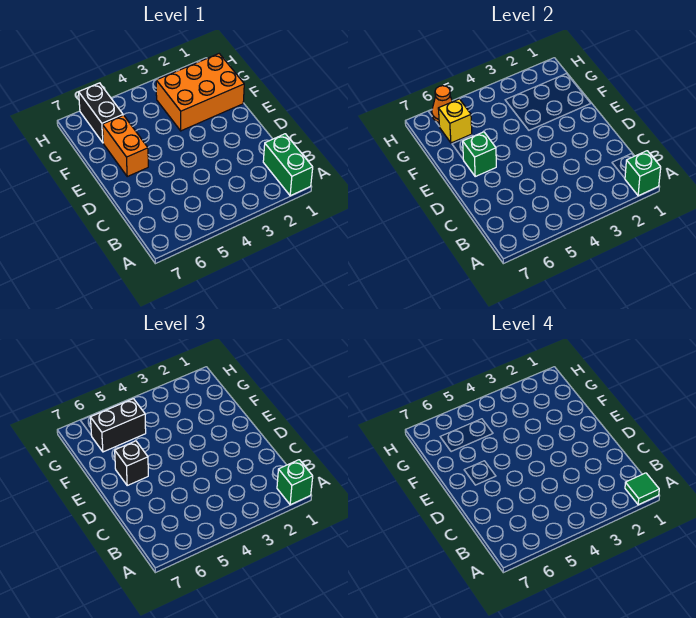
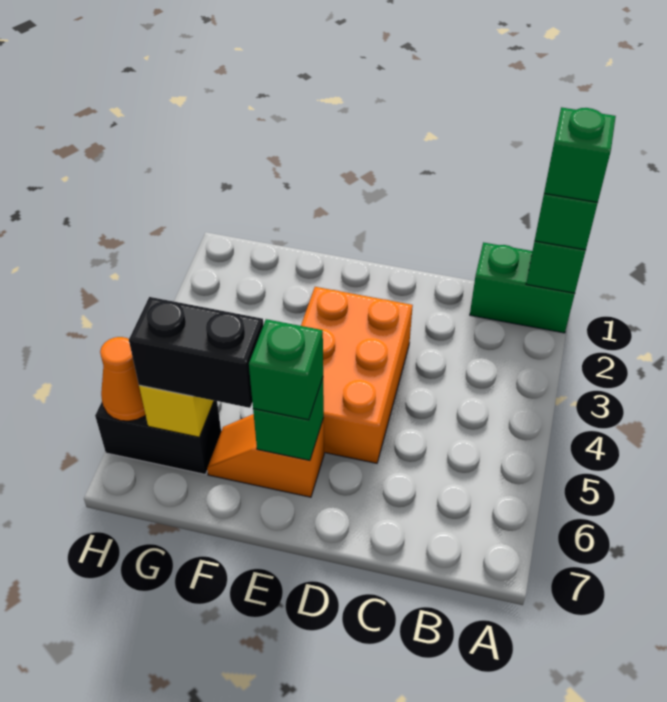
green 1x1 tile [625,473,659,505] -> green 1x1 brick [544,107,616,202]
orange 1x2 brick [102,115,148,176] -> orange 1x2 slope [207,414,324,497]
black 1x1 brick [115,441,148,485] -> green 1x1 brick [249,319,323,420]
orange 2x3 brick [156,54,244,131] -> orange 2x3 brick moved to [301,287,413,463]
black 1x2 brick [90,399,146,452] -> black 1x2 brick turned to [129,297,263,408]

